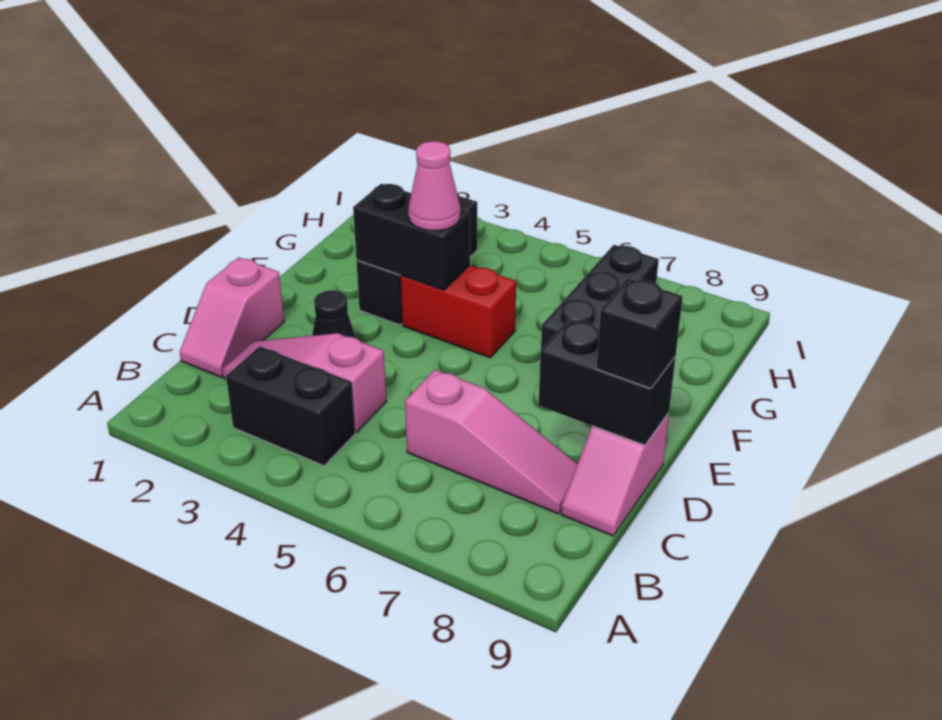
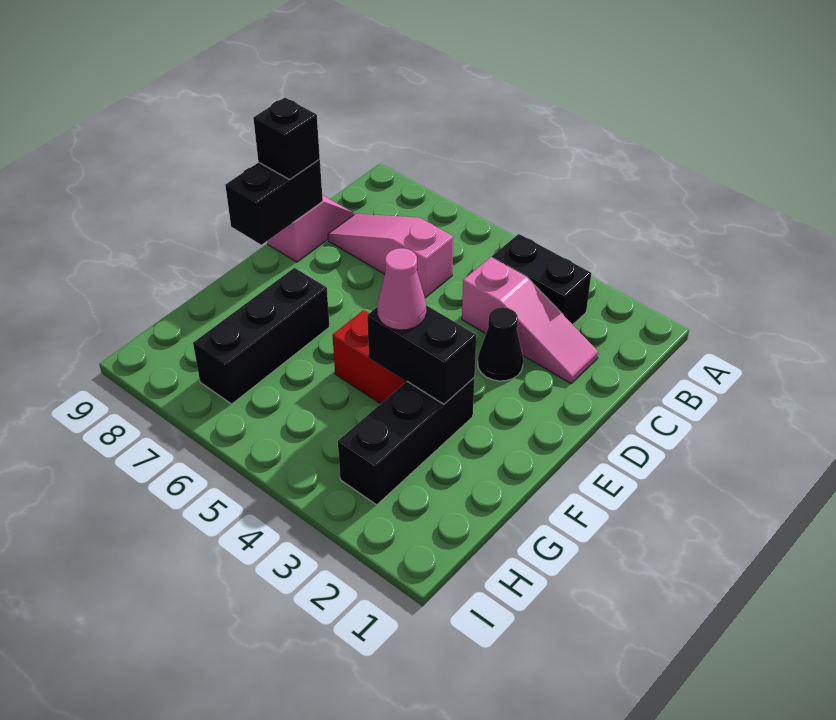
pink 1x2 slope [180,257,284,377] -> none
black 1x2 brick [538,319,676,445] -> black 1x2 brick turned to [225,159,323,245]

